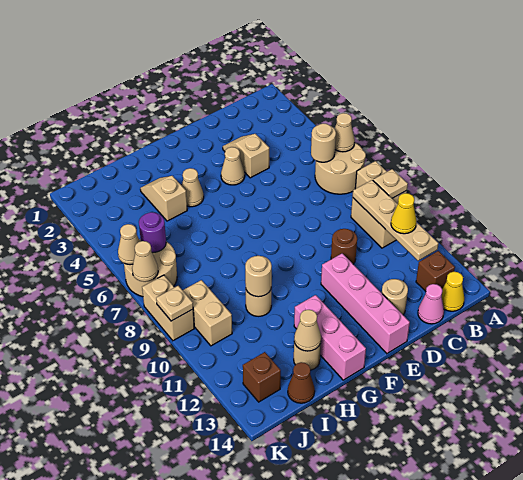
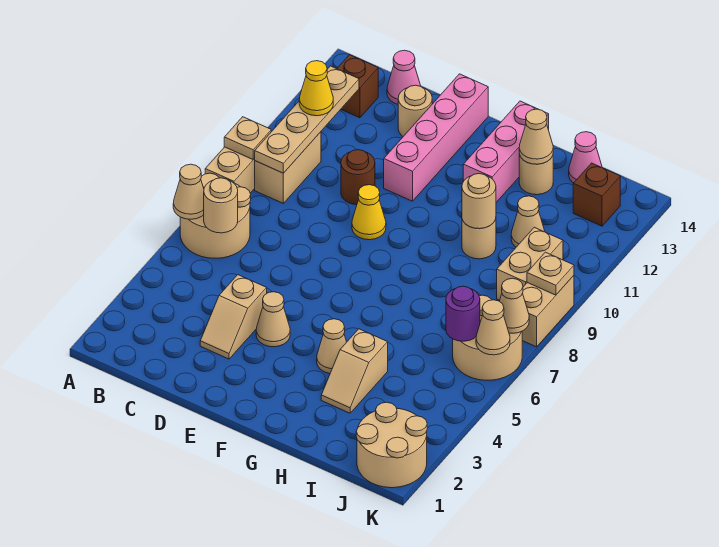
yellow 1x1 cone [442,272,464,311] -> yellow 1x1 cone moved to [352,185,386,240]
none -> tan 1x1 cone [511,196,545,247]
brown 1x1 cone [288,362,315,403] -> pink 1x1 cone [569,132,602,183]
none -> tan 2x2 round brick [356,402,427,488]

